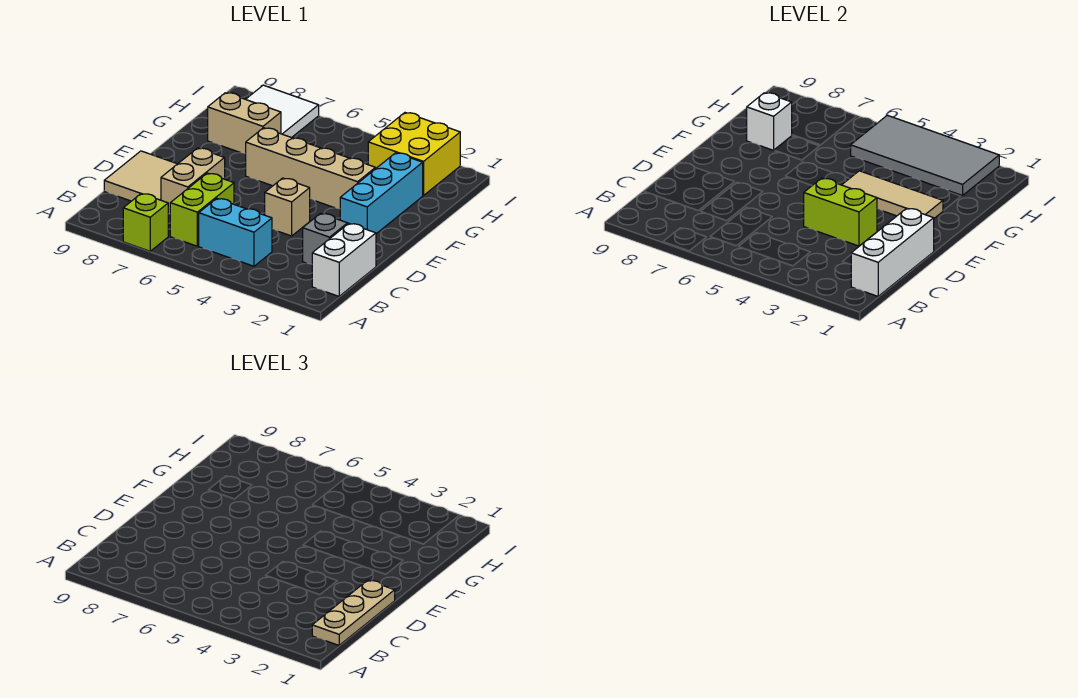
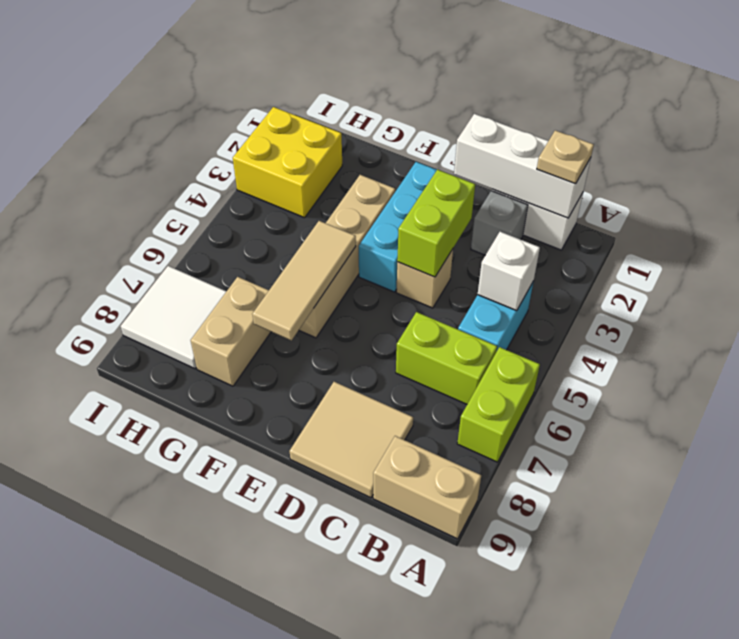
lime 1x1 brick [123,193,168,251] -> lime 1x2 brick [457,347,540,462]
tan 1x3 plate [312,580,395,645] -> tan 1x1 plate [537,130,594,184]
tan 1x2 brick [161,148,225,214] -> tan 1x2 brick moved to [373,436,481,539]
cyan 1x3 brick [340,153,423,234] -> cyan 1x3 brick turned to [359,162,437,292]
tan 1x3 tile [842,171,943,218] -> tan 1x3 tile moved to [252,221,356,340]
white 1x1 brick [747,93,792,150] -> white 1x1 brick moved to [478,232,540,311]
grey 2x4 tile [851,115,999,196] -> none

